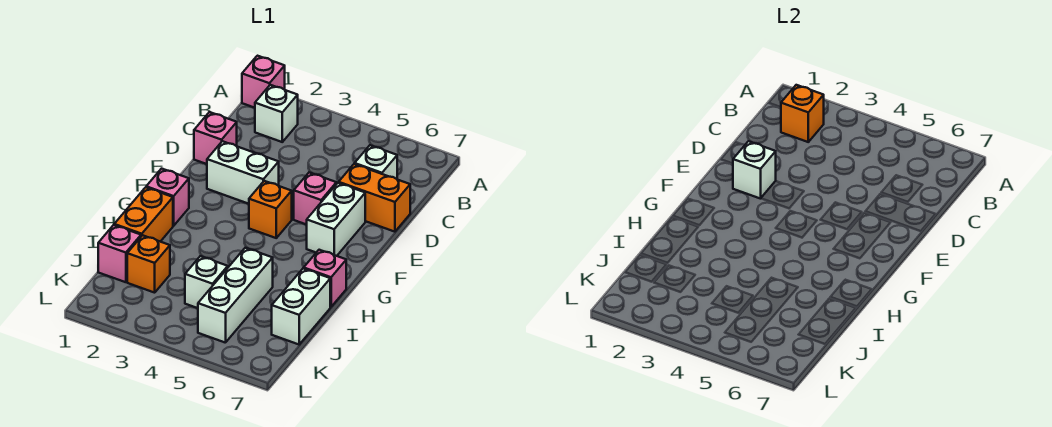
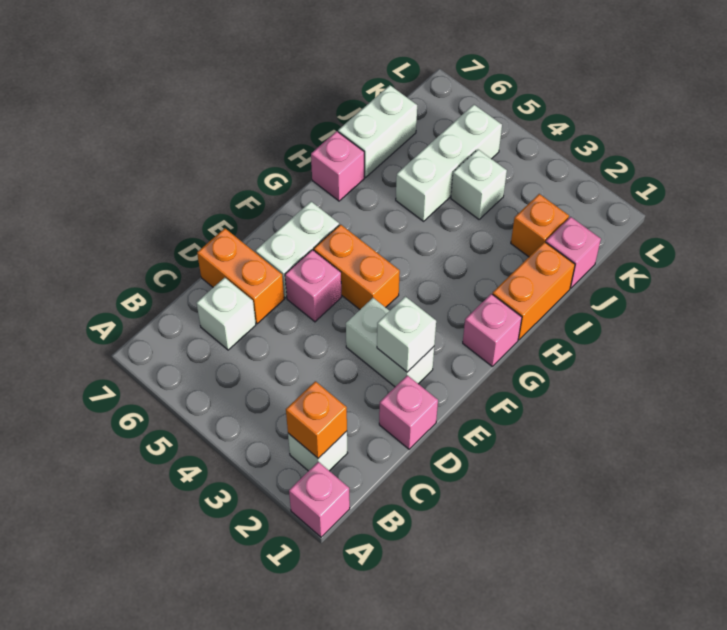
orange 1x1 brick [249,181,292,238] -> orange 1x2 brick [314,225,400,310]

